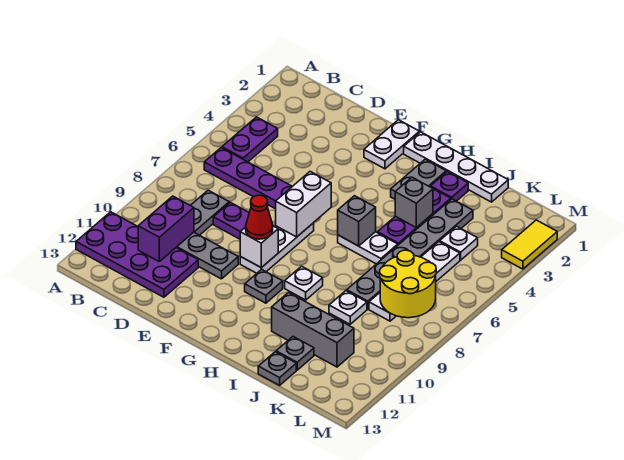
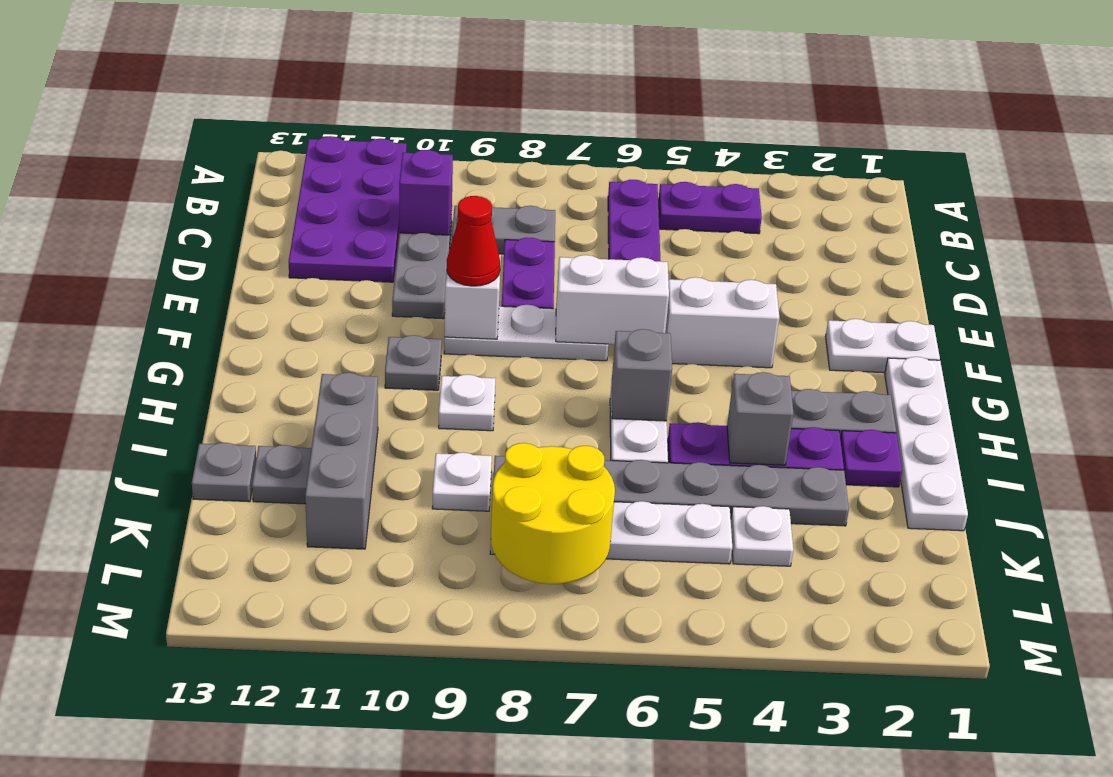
purple 1x2 brick [138,196,194,261] -> purple 1x1 brick [399,150,453,235]
none -> white 1x2 brick [665,277,779,368]
yellow 1x2 tile [502,220,557,269] -> none

